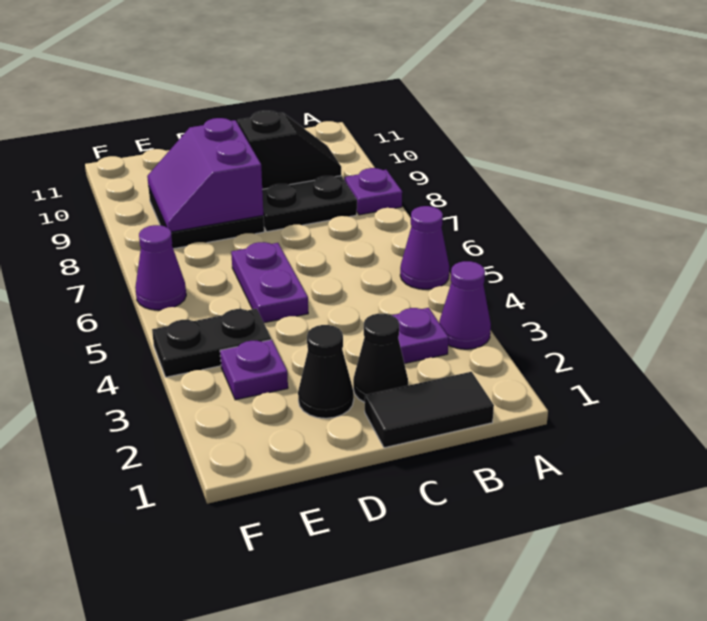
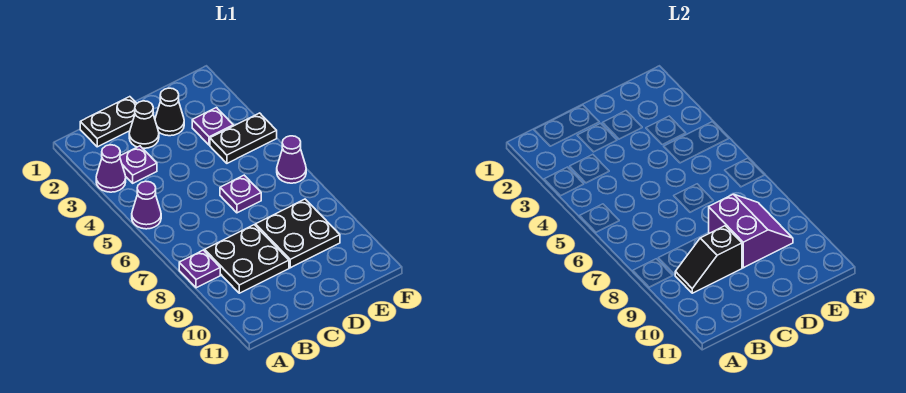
black 1x2 tile [365,372,494,448] -> black 1x2 plate [80,97,137,147]
purple 1x2 plate [231,242,308,323] -> purple 1x1 plate [220,175,261,213]

